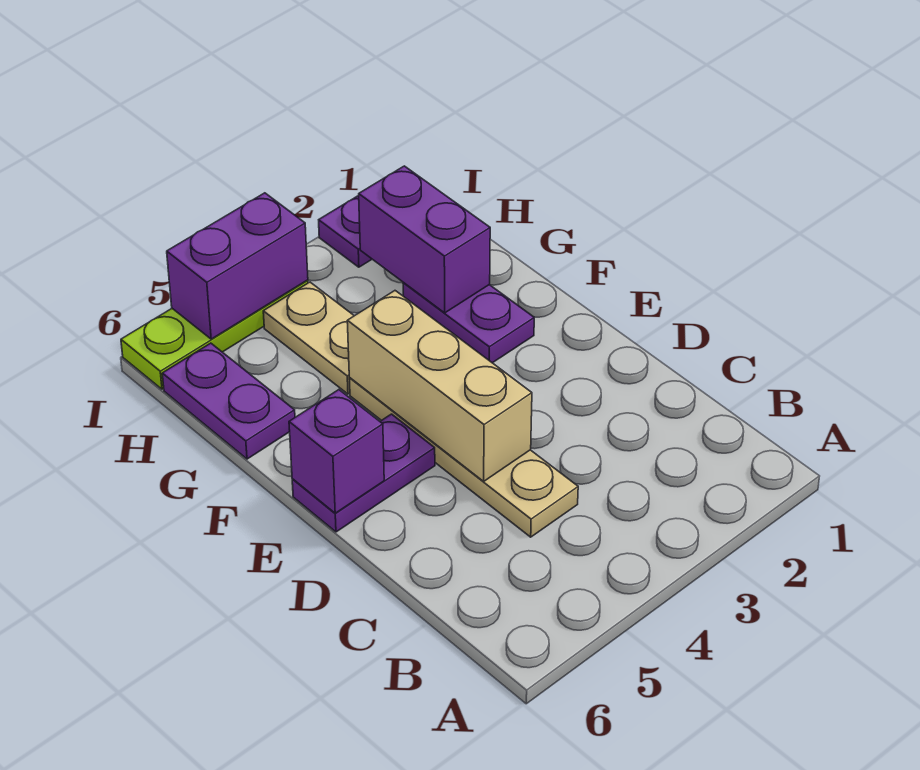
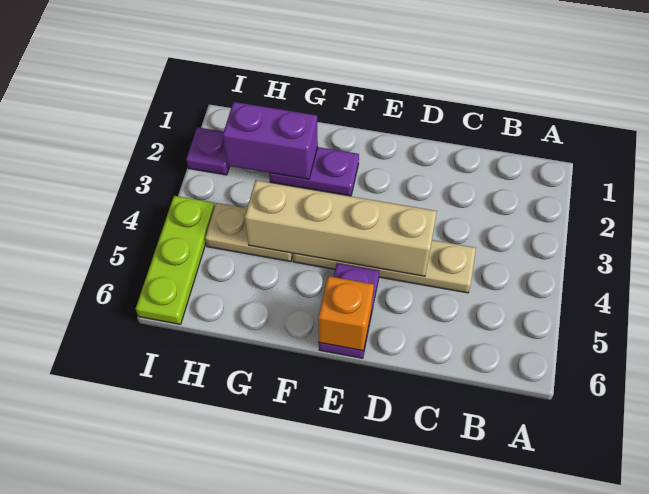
tan 1x3 brick [347,291,532,481] -> tan 1x4 brick [245,180,437,276]
purple 1x1 brick [289,390,384,513] -> orange 1x1 brick [318,276,374,351]
purple 1x2 plate [162,343,295,459] -> none
purple 1x2 brick [167,193,308,339] -> none

